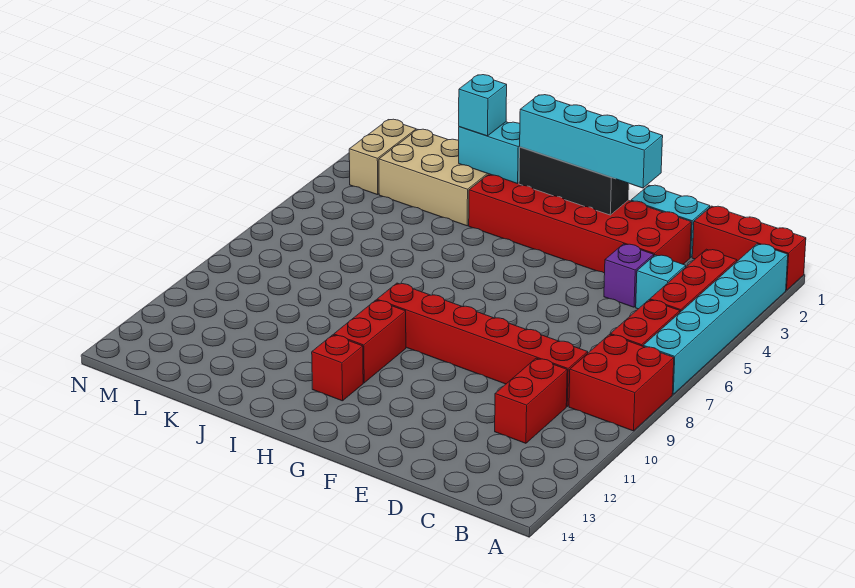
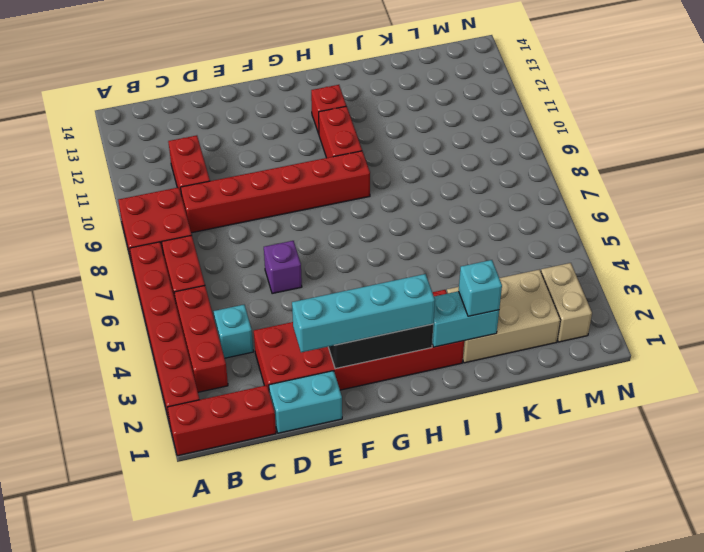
cyan 1x6 brick [643,244,788,394] -> red 1x6 brick [130,242,200,423]
purple 1x1 brick [604,244,654,307] -> purple 1x1 brick moved to [264,241,302,294]

